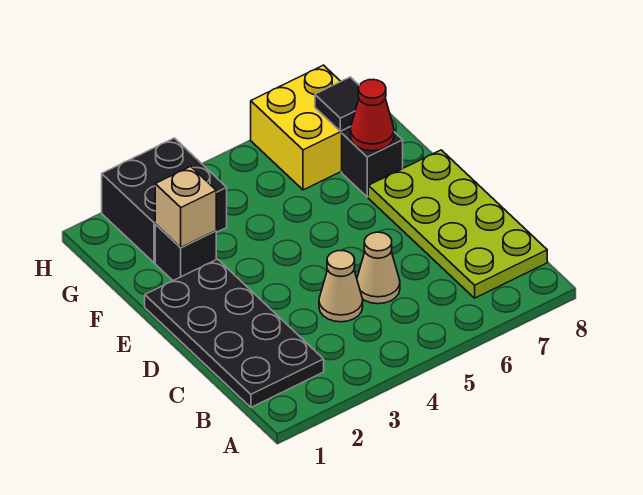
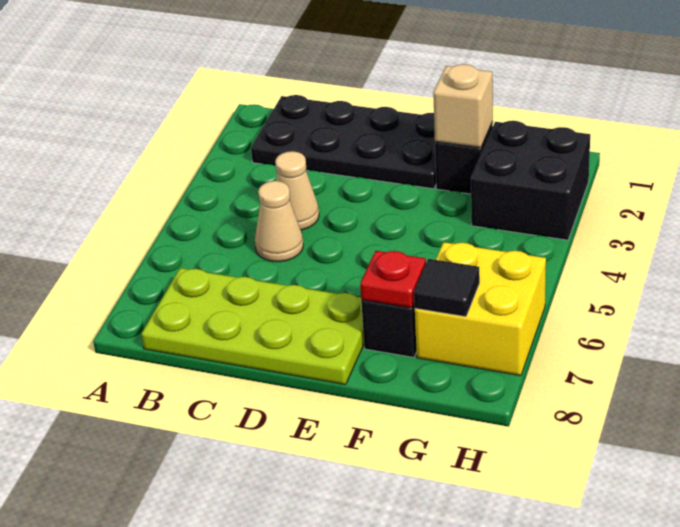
red 1x1 cone [350,80,394,151] -> red 1x1 plate [360,251,426,308]

